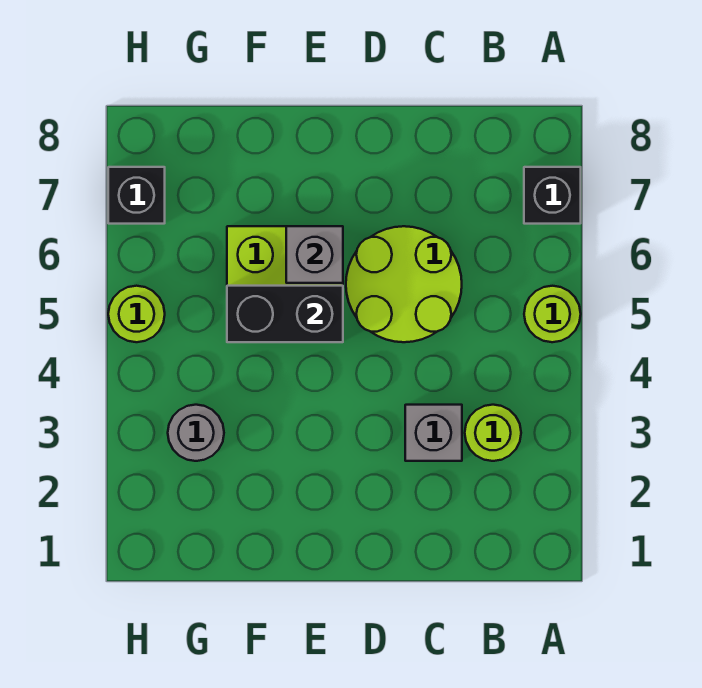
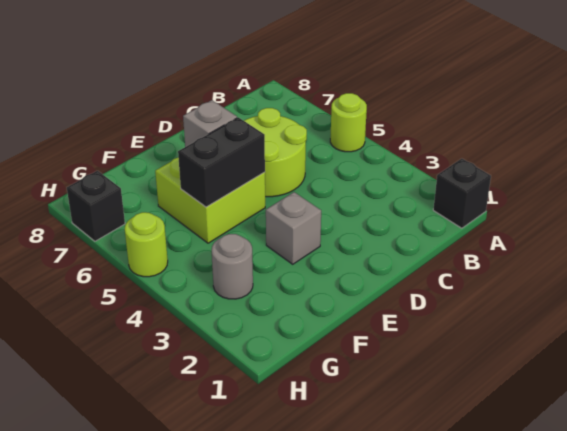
black 1x1 brick [524,167,581,224] -> black 1x1 brick moved to [433,159,491,228]
lime 1x1 round brick [465,405,521,461] -> none
grey 1x1 brick [405,405,462,461] -> grey 1x1 brick moved to [266,192,321,264]

